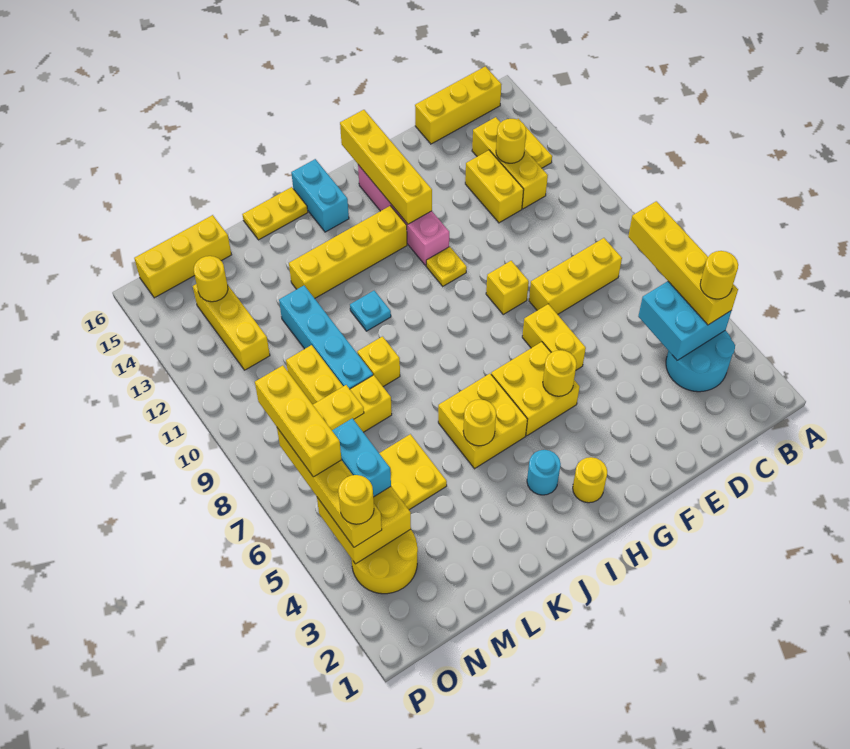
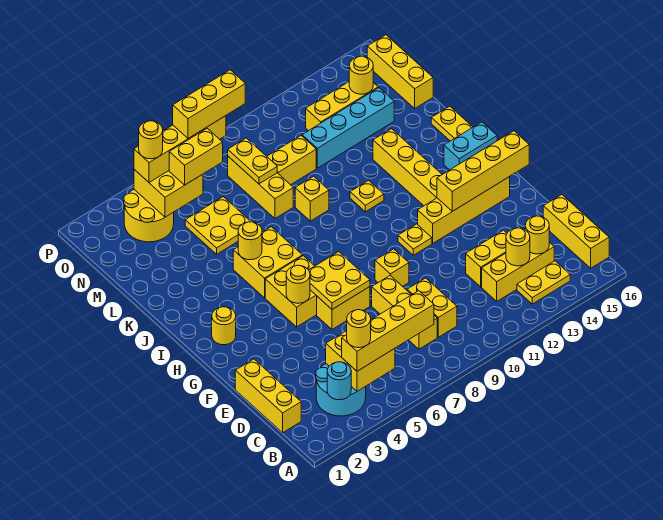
cyan 2x2 brick [638,281,732,361] -> yellow 2x2 brick [326,331,395,391]
none -> yellow 1x3 brick [235,359,301,433]
none -> yellow 1x2 brick [407,278,457,337]
none -> yellow 1x1 round brick [525,216,549,254]
none -> yellow 2x2 plate [309,252,370,309]
pink 1x4 brick [358,165,449,265] -> yellow 1x4 brick [418,177,510,243]
cyan 1x1 round brick [527,450,561,495] -> cyan 1x1 round brick moved to [327,362,351,400]
cyan 1x1 plate [350,291,391,331] -> yellow 1x1 plate [350,181,384,212]
cyan 1x4 brick [279,286,373,389] -> cyan 1x4 brick moved to [302,88,394,168]
cyan 1x2 brick [332,418,391,497] -> yellow 1x2 brick [169,128,223,185]

